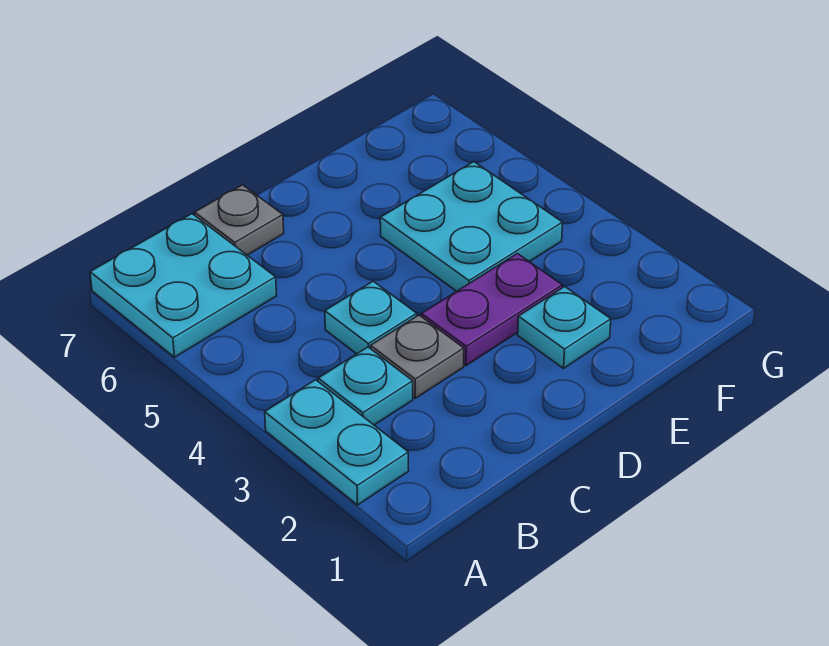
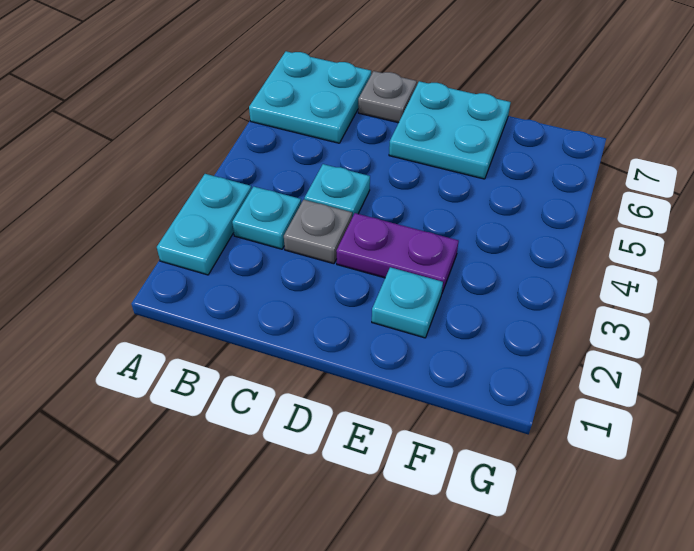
cyan 2x2 plate [380,162,563,291] -> cyan 2x2 plate moved to [389,81,511,179]

